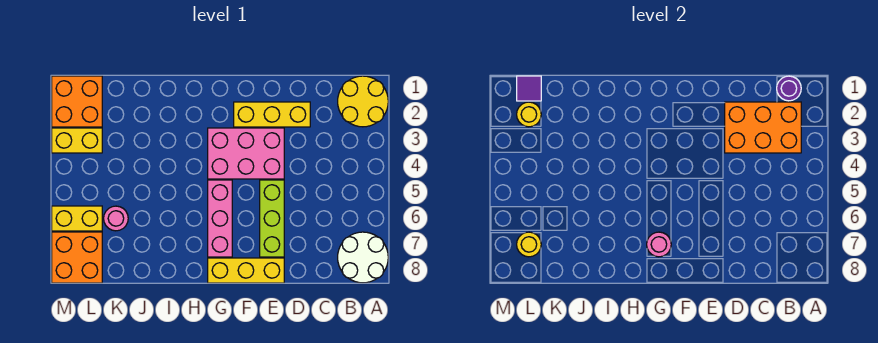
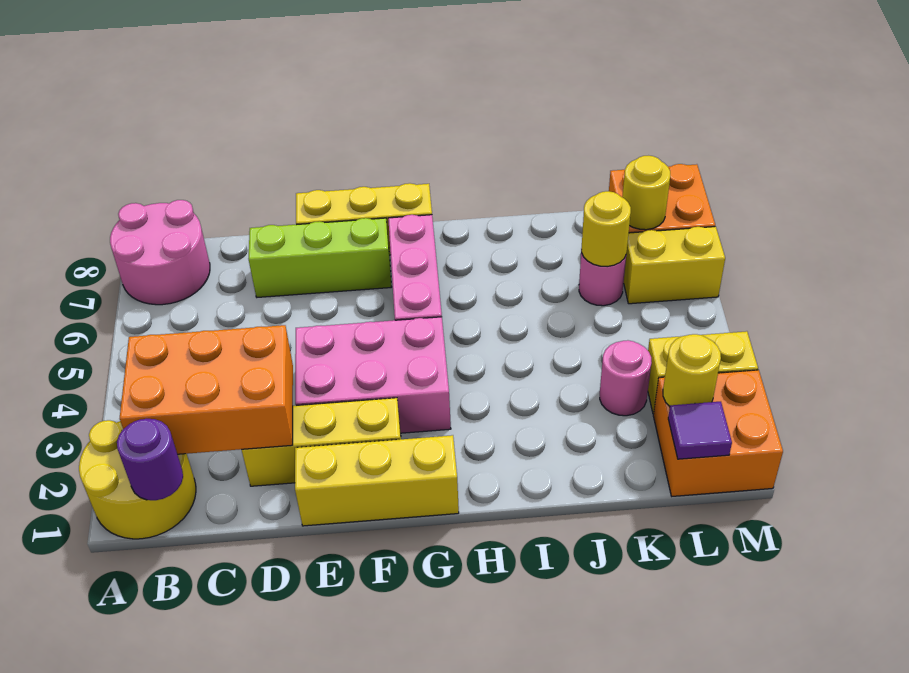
white 2x2 round brick [338,232,388,283] -> pink 2x2 round brick [110,200,210,305]
none -> yellow 1x3 brick [295,435,459,526]
lime 1x3 brick [260,180,284,257] -> lime 1x3 brick turned to [248,218,391,297]
pink 1x1 round brick [647,232,671,257] -> pink 1x1 round brick moved to [600,340,652,416]
none -> yellow 1x1 round brick [581,191,631,267]

